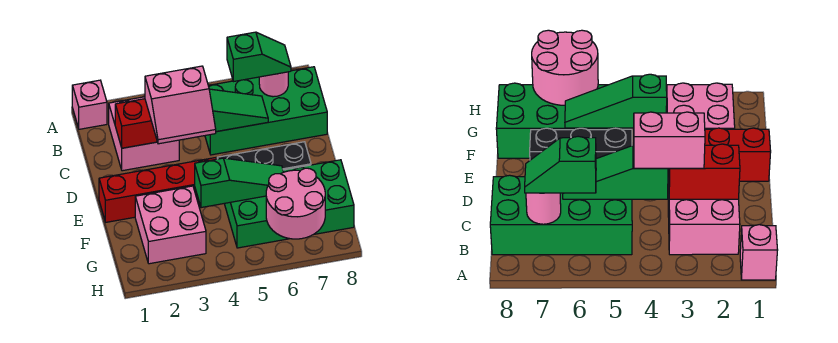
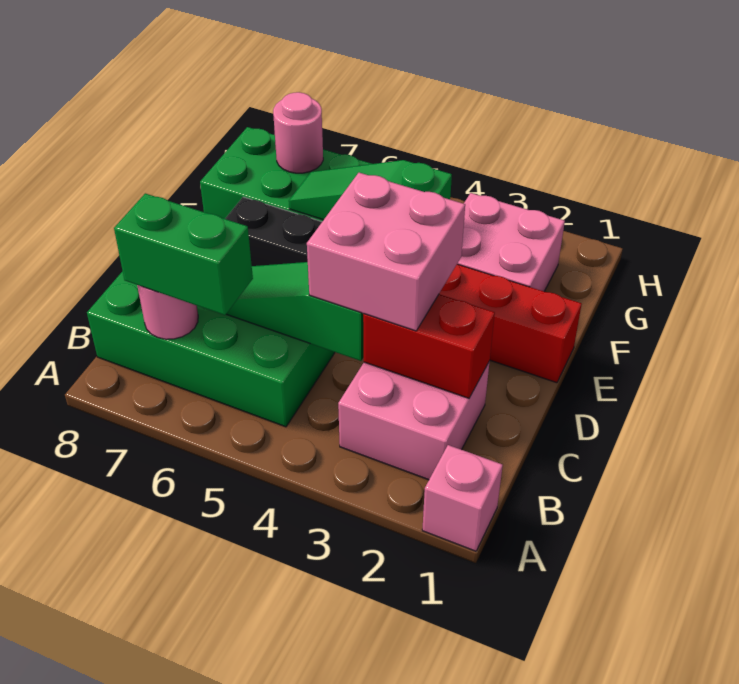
green 1x2 slope [227,32,291,81] -> green 1x2 brick [114,193,253,315]
pink 2x2 slope [145,66,216,144] -> pink 2x2 brick [307,173,465,331]
pink 2x2 round brick [266,168,325,239] -> pink 1x1 round brick [273,92,323,173]

